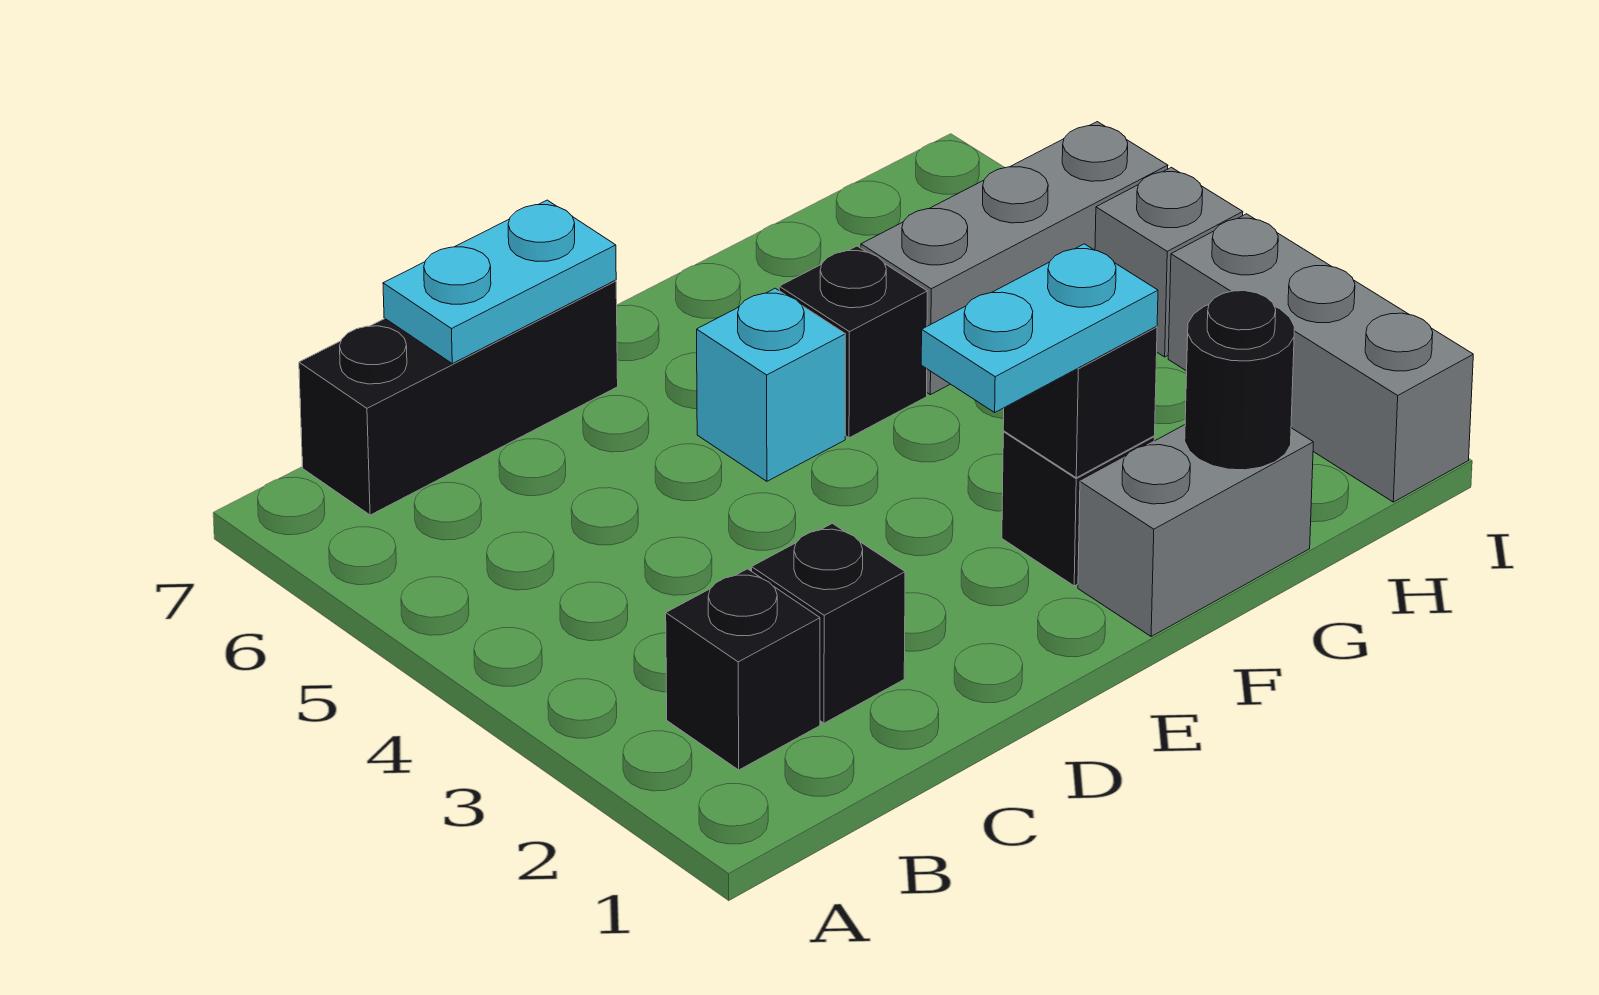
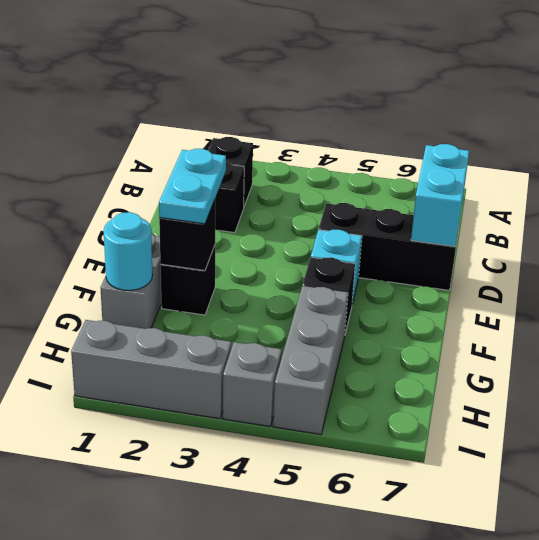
black 1x3 brick [299,280,618,515] -> black 1x3 brick turned to [319,203,458,290]
cyan 1x2 plate [383,200,616,364] -> cyan 1x2 brick [411,144,469,247]
black 1x1 round brick [1185,291,1294,470] -> cyan 1x1 round brick [104,212,153,291]

